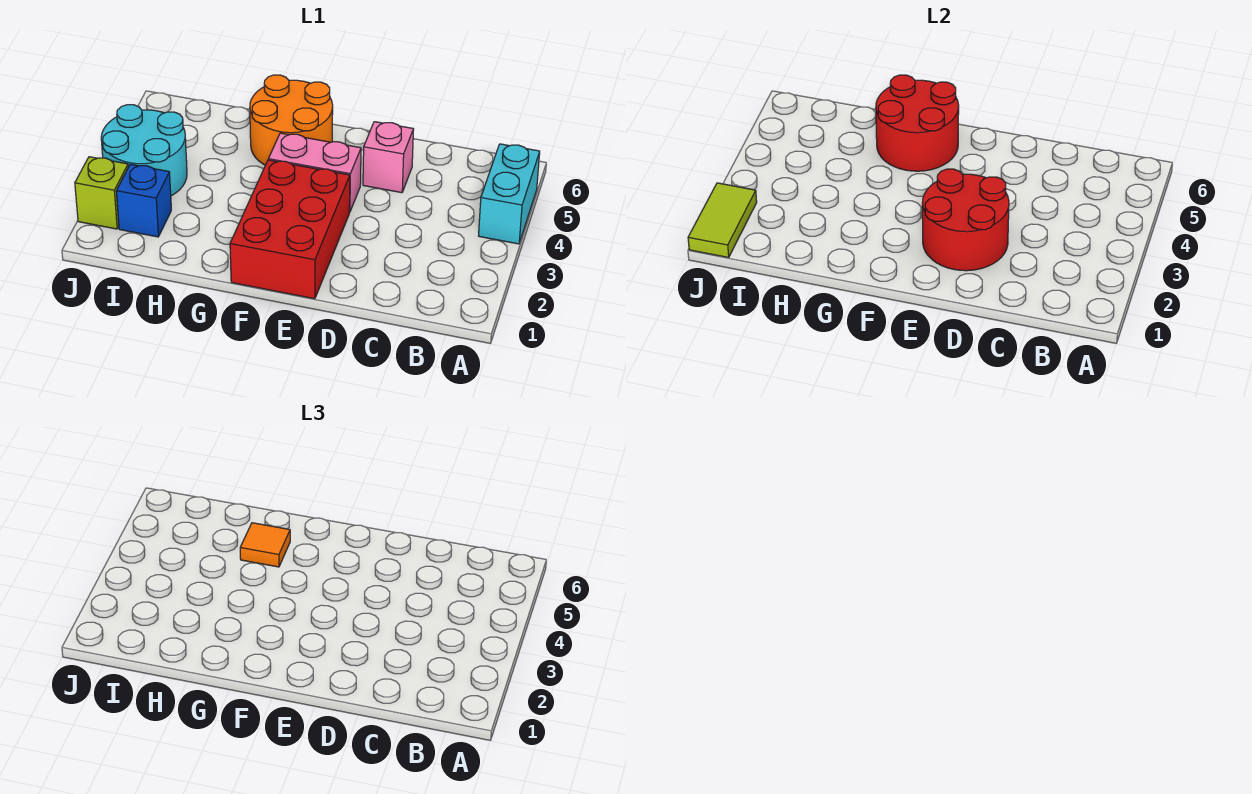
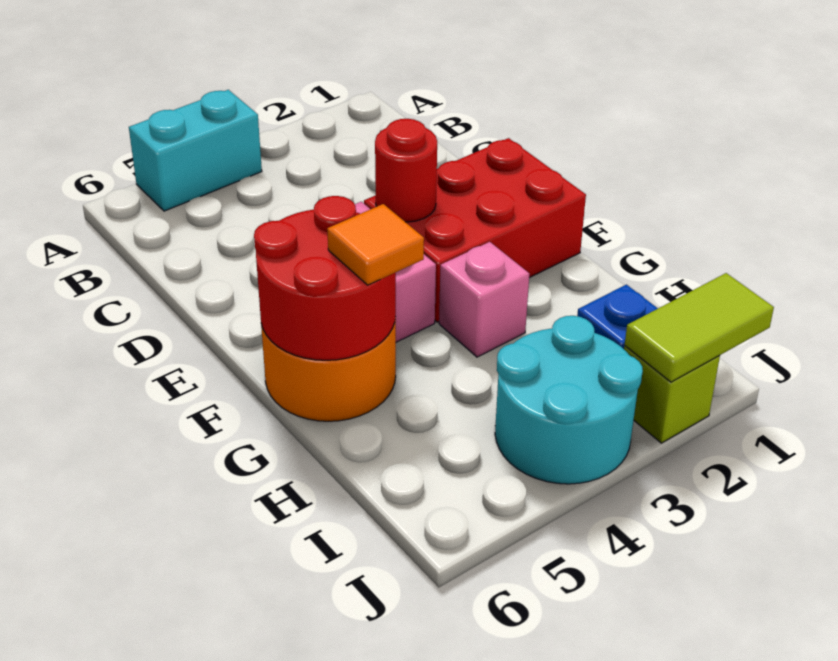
red 2x2 round brick [922,169,1009,271] -> red 1x1 round brick [375,119,437,222]
pink 1x1 brick [363,122,414,193] -> pink 1x1 brick moved to [439,242,529,357]

